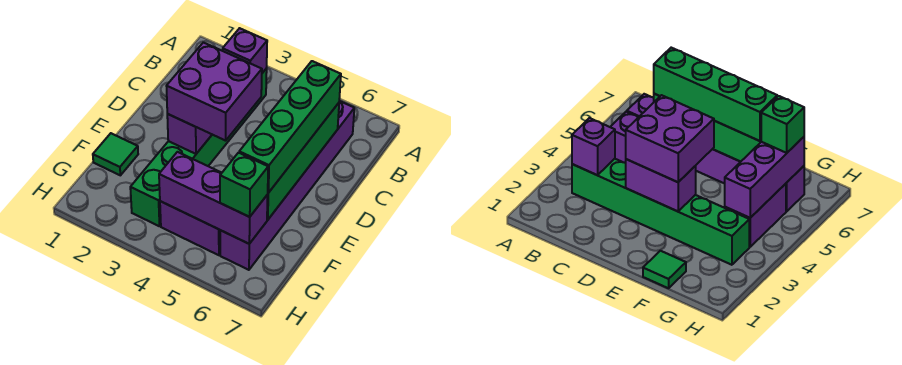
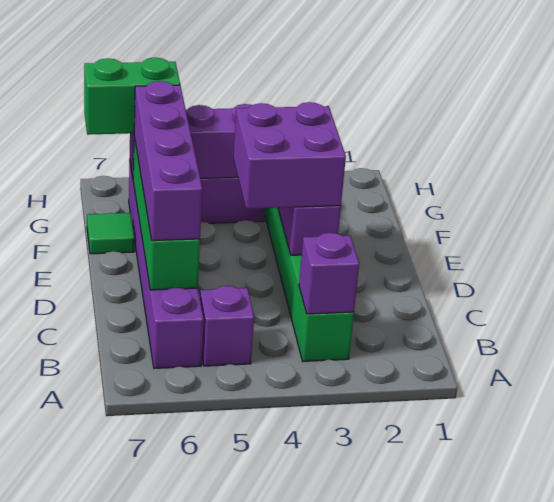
green 1x4 brick [239,61,341,193] -> purple 1x4 brick [134,81,202,241]
green 1x1 tile [93,133,138,175] -> green 1x1 tile moved to [87,213,134,254]
green 1x1 brick [220,153,268,217] -> green 1x2 brick [84,58,180,135]

